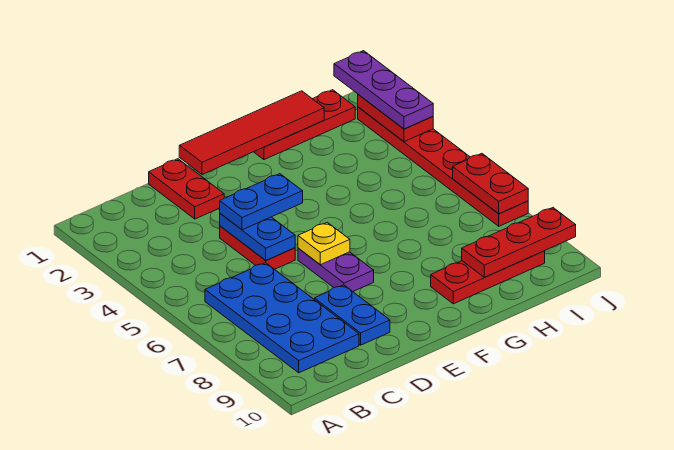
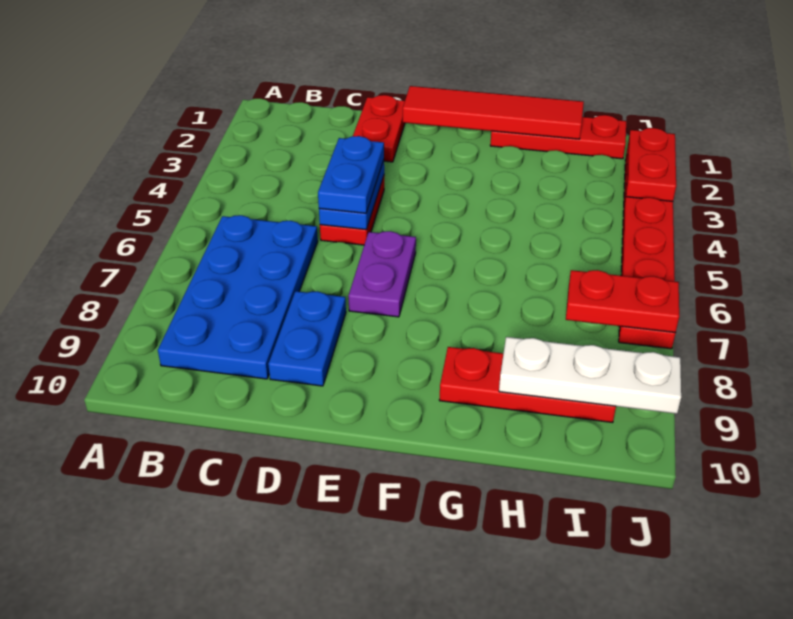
blue 1x2 plate [220,174,303,230] -> blue 1x2 plate turned to [318,136,384,213]
yellow 1x1 plate [298,222,350,265] -> none
red 1x3 plate [462,208,576,277] -> white 1x3 plate [499,337,681,414]
purple 1x3 plate [334,51,433,129] -> none
red 1x2 plate [453,154,528,214] -> red 1x2 plate turned to [566,270,679,333]

